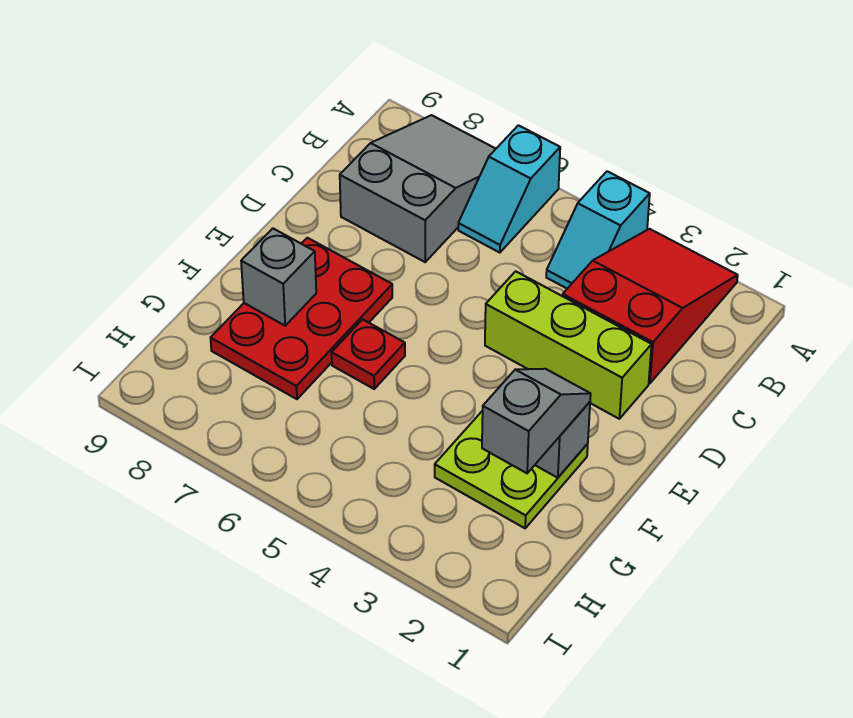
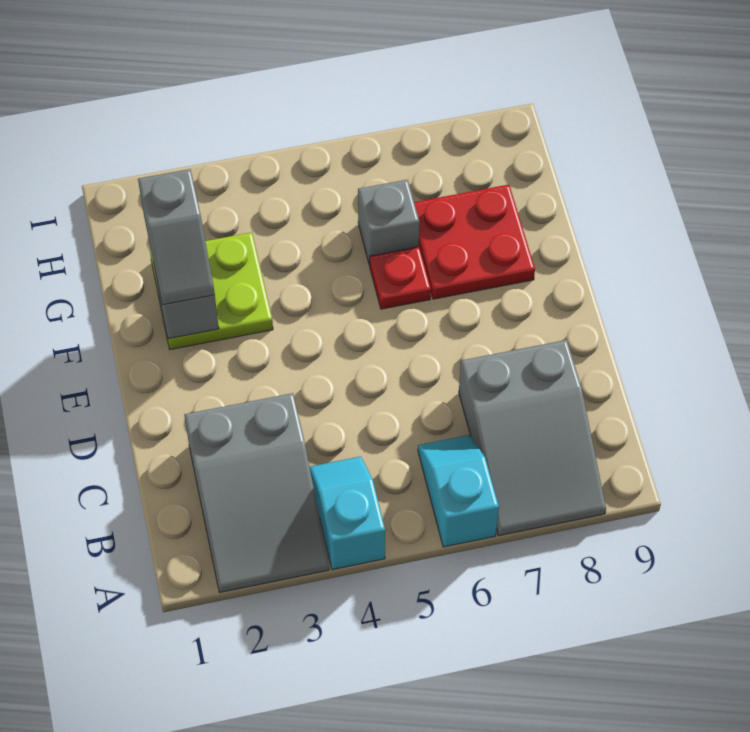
red 2x3 slope [563,229,738,384] -> grey 2x3 slope [184,393,329,592]
lime 1x3 brick [485,271,652,419] -> none
red 2x3 plate [211,238,392,399] -> red 2x2 plate [414,185,535,299]
grey 1x1 brick [241,228,316,326] -> grey 1x1 brick moved to [358,180,419,265]

